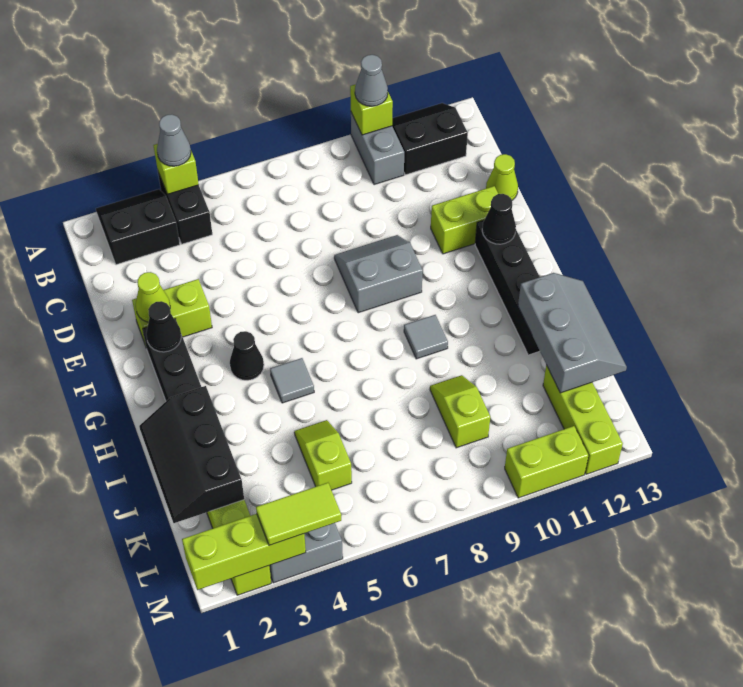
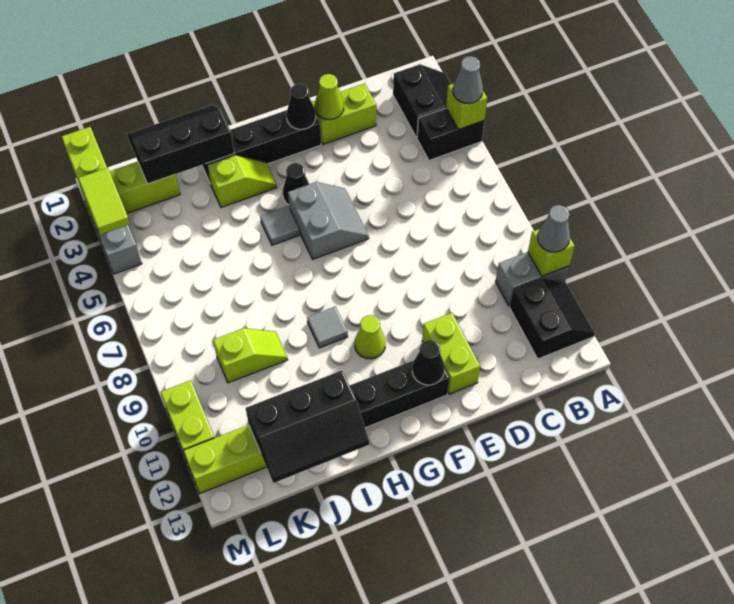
lime 1x1 cone [486,154,518,200] -> lime 1x1 cone moved to [355,315,385,359]
lime 1x2 brick [132,279,212,346] -> lime 1x2 brick turned to [312,83,376,144]
grey 2x2 slope [334,235,423,313] -> grey 2x2 slope moved to [288,182,369,259]
grey 2x3 slope [518,273,627,393] -> black 2x3 slope [246,371,369,483]
lime 1x2 slope [294,420,352,490] -> lime 1x2 slope moved to [207,155,277,207]

